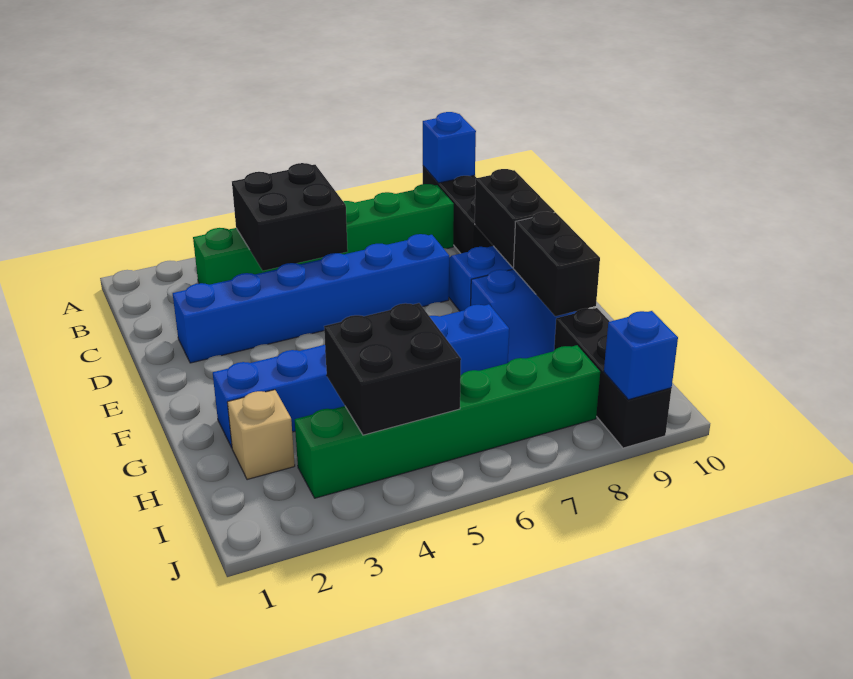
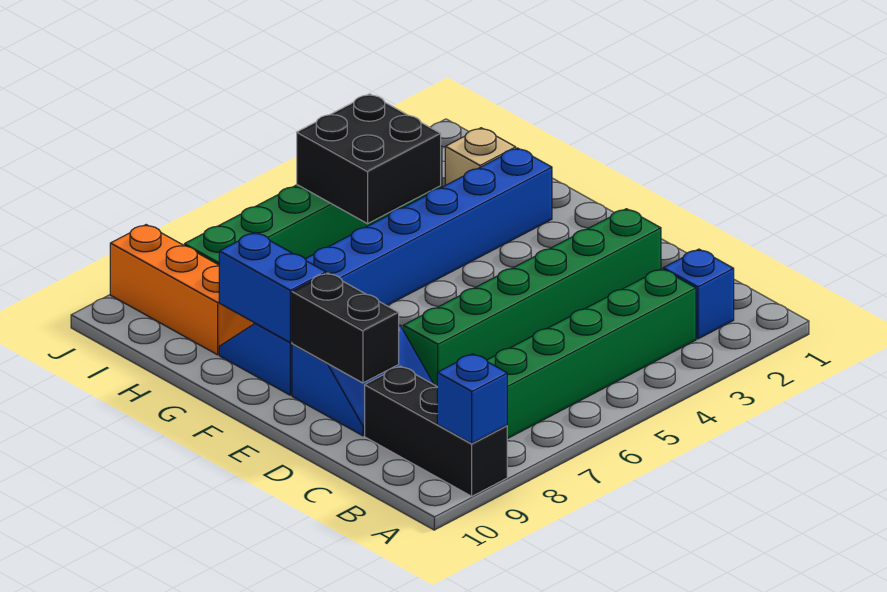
black 2x2 brick [232,163,348,271] -> none
blue 1x6 brick [173,234,449,363] -> green 1x6 brick [403,209,661,386]
black 1x2 brick [513,212,600,316] -> blue 1x2 brick [219,233,326,342]
black 1x3 brick [554,308,671,448] -> orange 1x3 brick [110,225,253,355]
blue 1x1 brick [604,311,678,400] -> blue 1x1 brick moved to [663,249,734,339]

